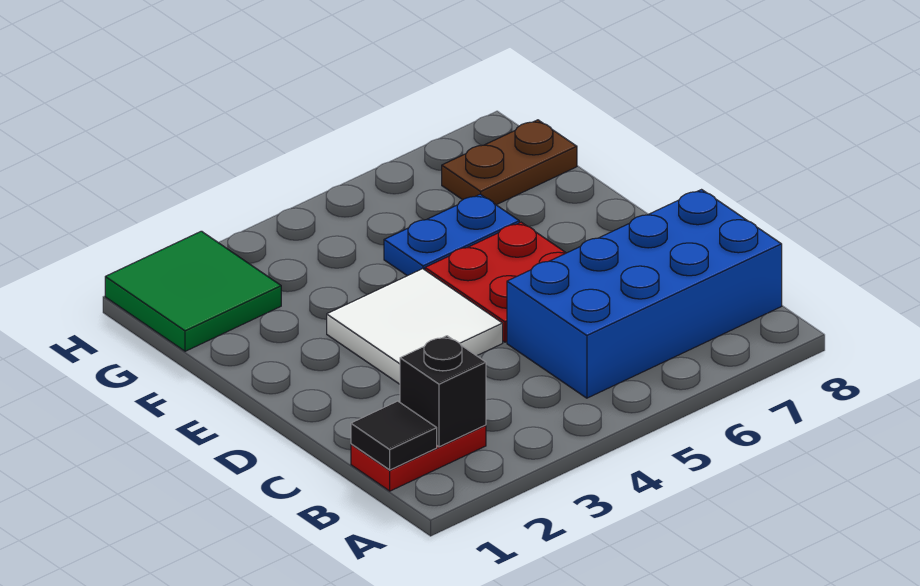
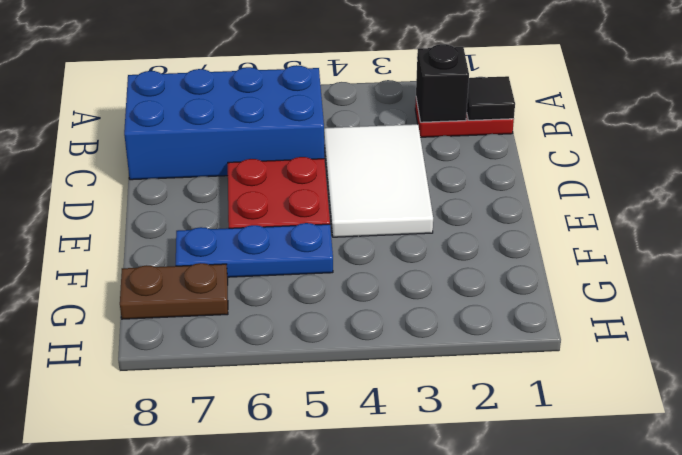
white 2x2 tile [327,269,503,384] -> white 2x3 tile [324,124,433,237]
blue 1x2 plate [384,194,519,276] -> blue 1x3 plate [176,223,333,277]
green 2x2 tile [105,231,281,351] -> none

